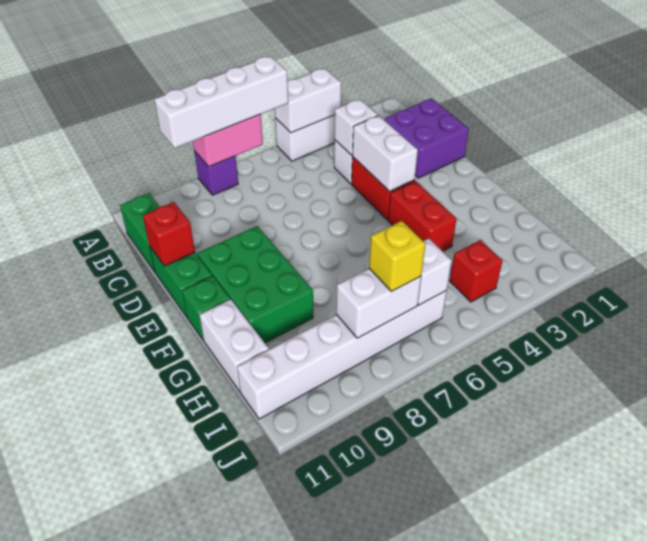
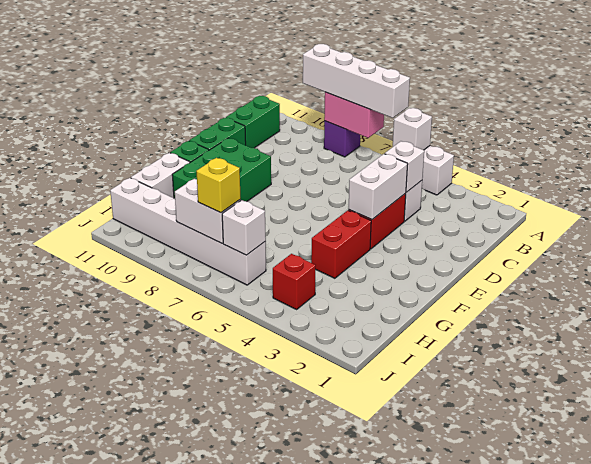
white 1x2 brick [275,68,341,133] -> white 1x1 brick [393,108,432,150]
purple 2x2 brick [385,98,469,178] -> none
red 1x1 brick [143,202,195,266] -> none

